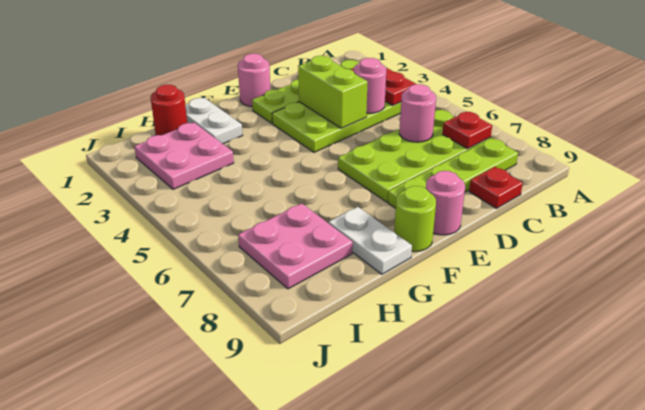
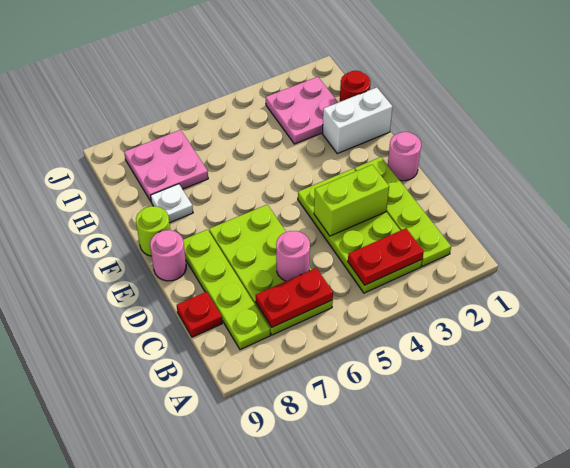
red 1x1 plate [443,112,492,149] -> red 1x2 plate [256,268,333,327]
pink 1x1 round brick [354,58,386,113] -> none
white 1x2 plate [185,98,243,144] -> white 1x2 brick [322,87,393,154]
white 1x2 plate [329,207,412,274] -> white 1x1 plate [151,184,193,223]

